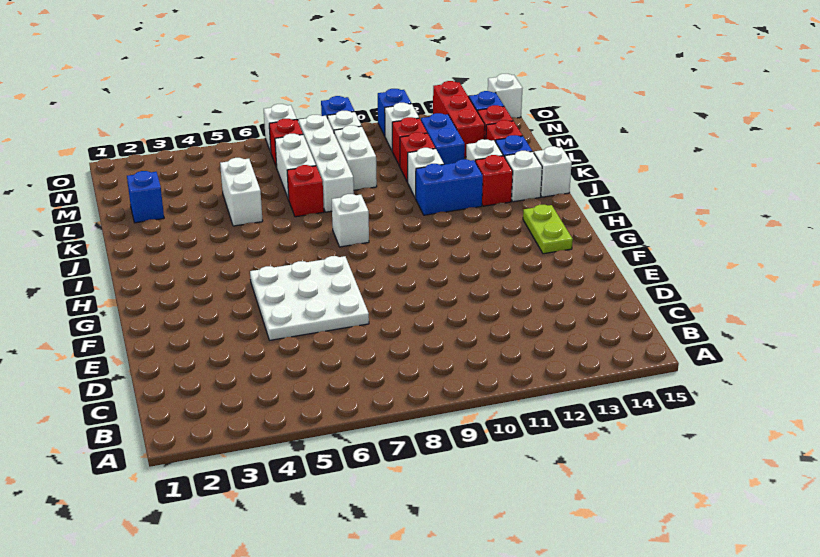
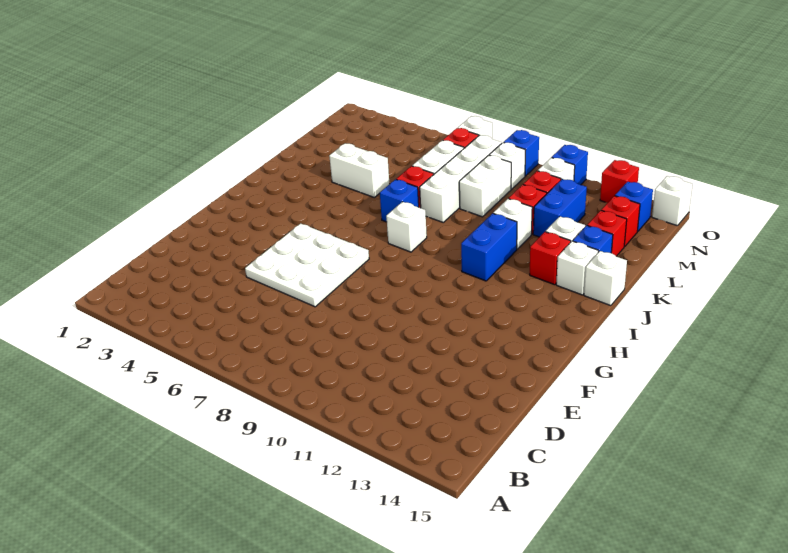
lime 1x2 plate [523,205,573,254] -> none
blue 1x2 brick [415,159,483,215] -> blue 1x2 brick turned to [461,213,517,281]
white 1x2 brick [220,158,263,226] -> white 1x2 brick turned to [329,143,389,197]
blue 1x1 brick [127,171,164,223] -> blue 1x1 brick moved to [380,179,419,222]
red 1x3 brick [433,81,485,157] -> red 1x1 brick [600,160,639,203]

